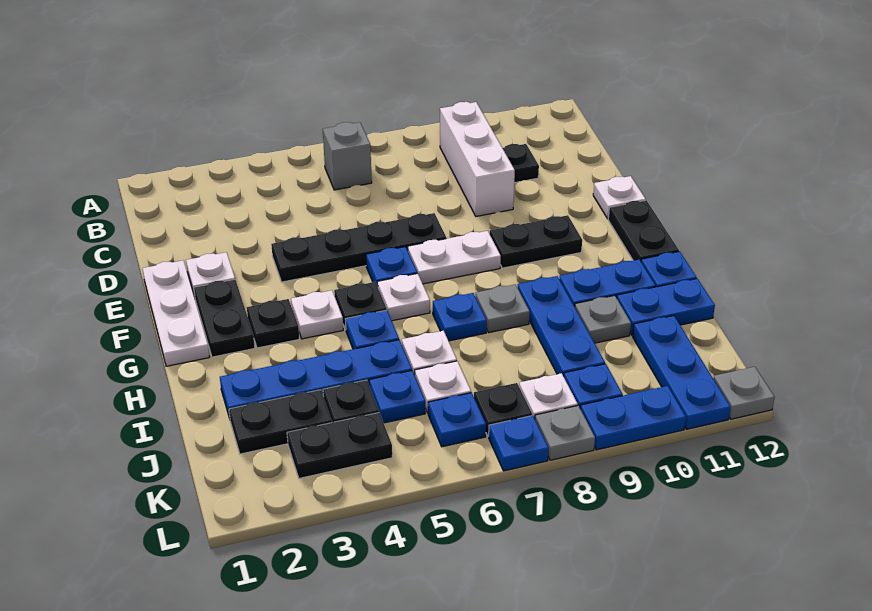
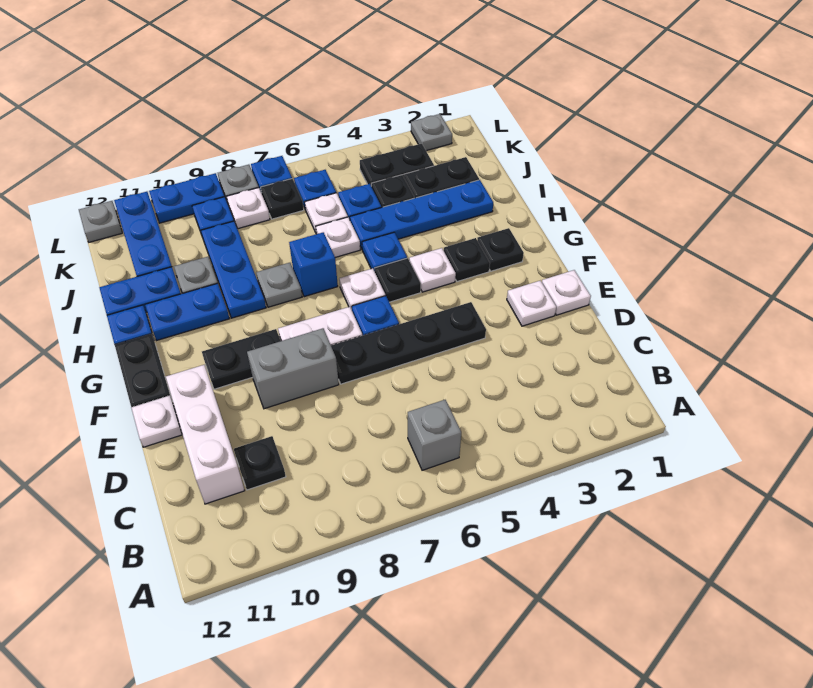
white 1x3 brick [440,102,515,216] -> white 1x3 brick moved to [166,365,245,504]
white 1x3 plate [142,260,210,366] -> white 1x1 plate [542,270,591,315]
none -> grey 1x2 brick [247,328,339,409]
black 1x2 plate [194,279,255,357] -> black 1x1 plate [477,228,524,271]
blue 1x1 plate [433,293,487,341] -> blue 1x1 brick [289,232,338,297]
none -> grey 1x1 plate [411,114,452,151]

